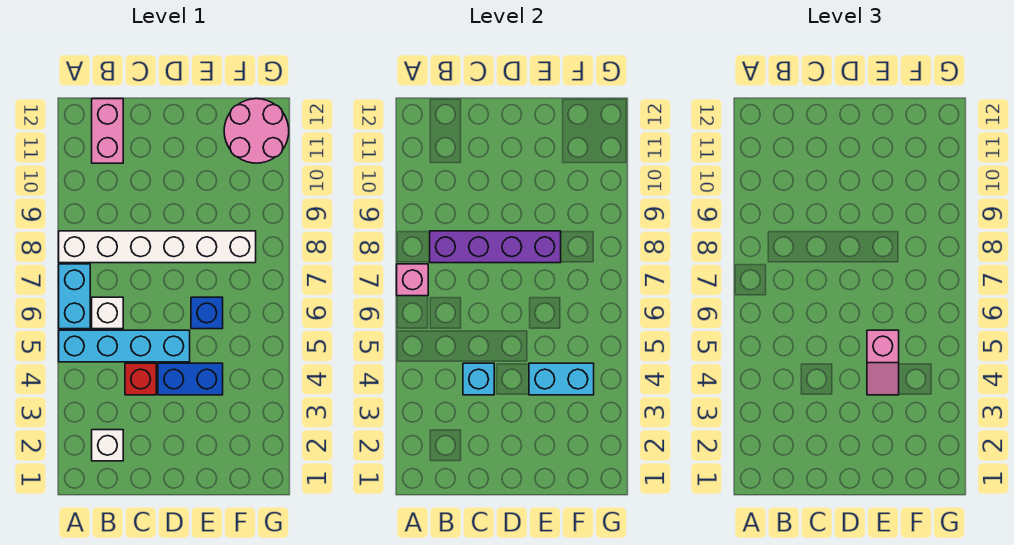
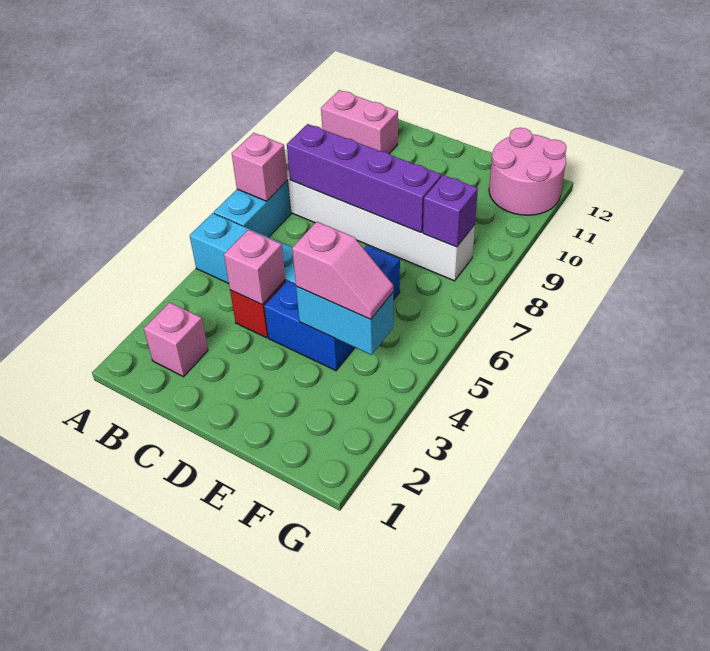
white 1x1 brick [92,430,123,461] -> pink 1x1 brick [144,302,208,377]
white 1x1 brick [92,297,123,329] -> none
pink 1x2 brick [92,99,123,163] -> pink 1x2 brick turned to [321,90,398,154]
cyan 1x1 brick [463,363,494,395] -> pink 1x1 brick [224,230,286,305]
pink 1x2 slope [867,330,899,395] -> pink 1x2 slope turned to [292,222,393,319]
none -> purple 1x1 brick [423,175,478,247]

